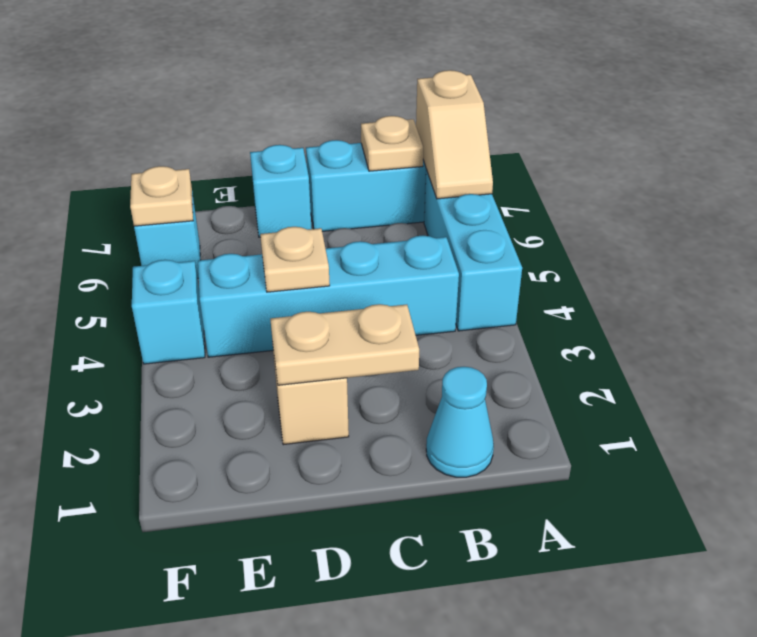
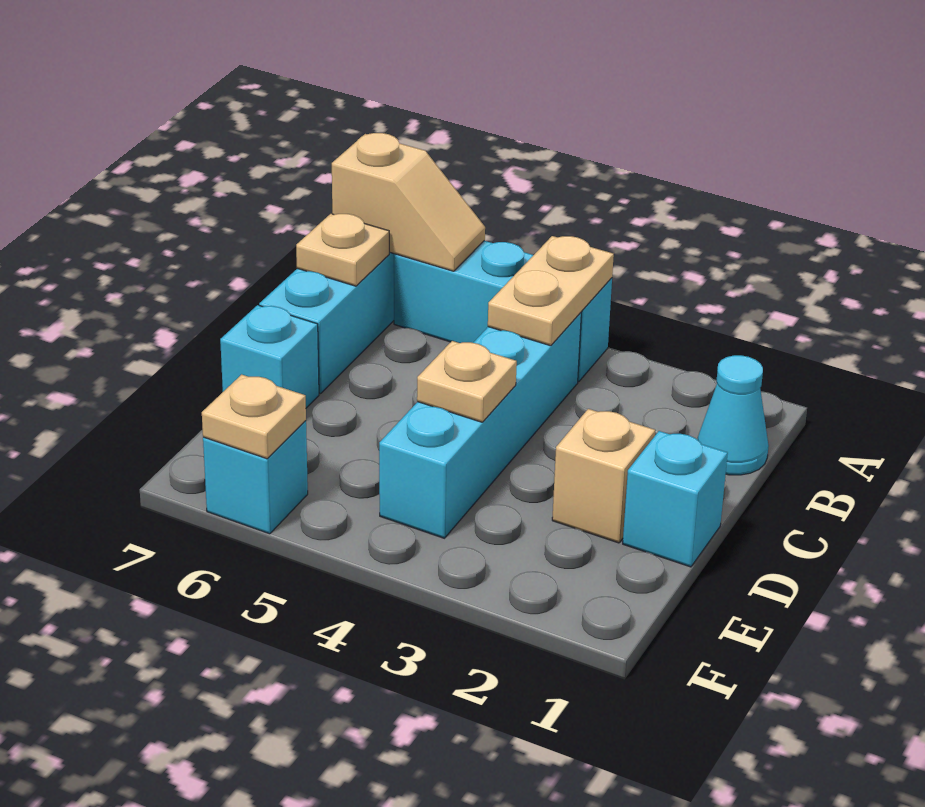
tan 1x2 plate [270,304,419,385] -> tan 1x2 plate moved to [488,236,614,346]
cyan 1x1 brick [132,260,205,364] -> cyan 1x1 brick moved to [623,431,728,567]

